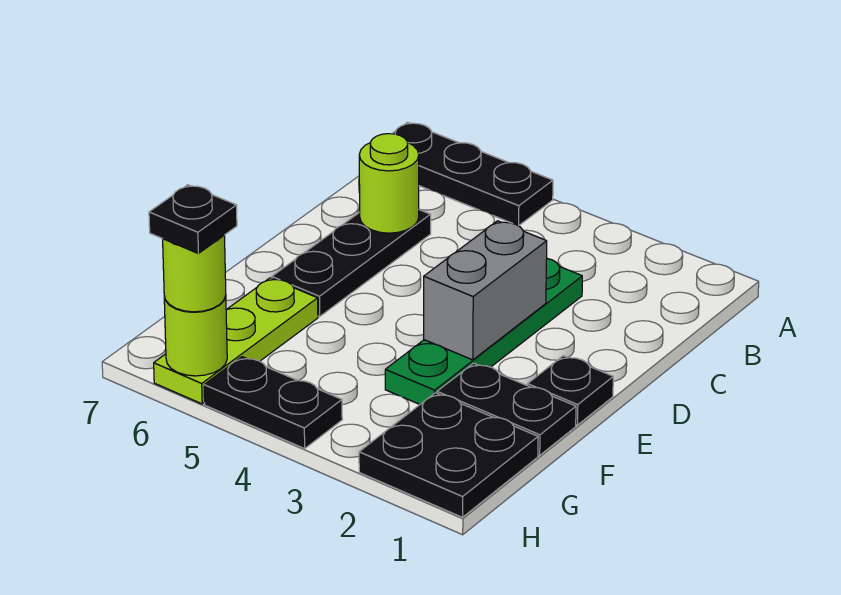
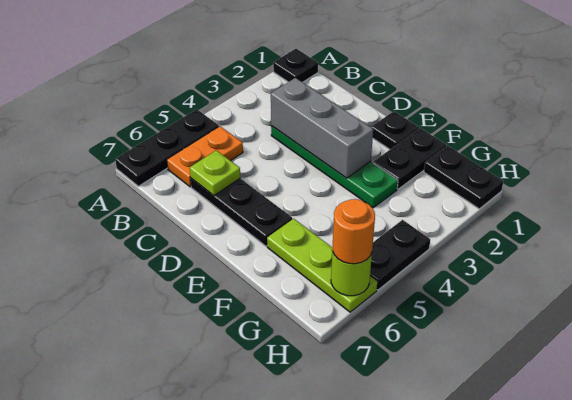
none -> orange 1x2 plate [167,126,243,187]
lime 1x1 round brick [359,134,419,233] -> lime 1x1 plate [190,150,240,196]
grey 1x2 brick [424,221,547,360] -> grey 1x3 brick [271,78,373,178]
black 2x2 plate [359,393,538,517] -> black 1x2 plate [424,146,503,209]
lime 1x1 round brick [163,235,226,312] -> orange 1x1 round brick [332,199,375,264]
black 1x1 plate [149,185,237,253] -> black 1x1 plate moved to [273,49,318,82]

